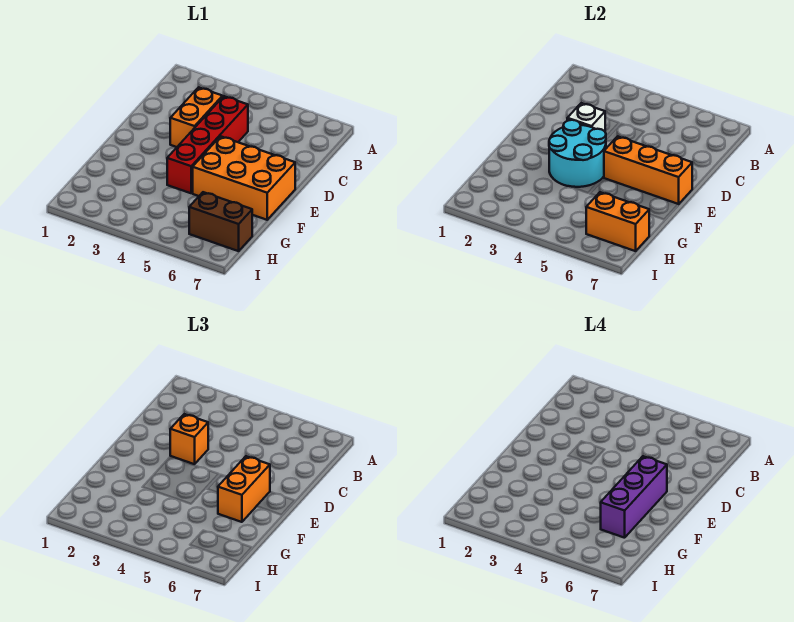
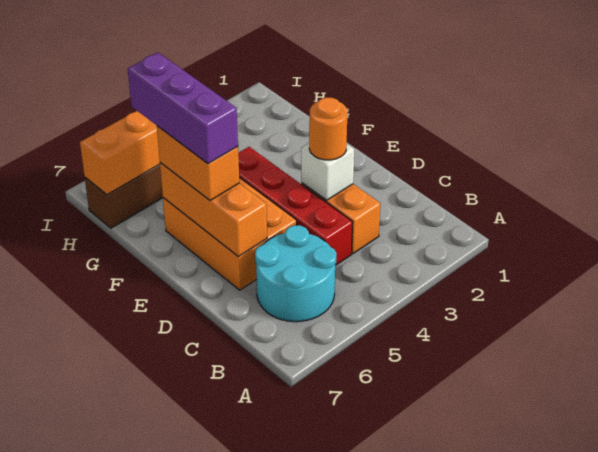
orange 1x1 brick [170,414,208,464] -> orange 1x1 round brick [309,97,348,160]
cyan 2x2 round brick [549,120,606,187] -> cyan 2x2 round brick moved to [255,225,336,322]
orange 2x3 brick [193,136,295,220] -> orange 2x3 brick turned to [163,177,297,290]
orange 1x3 brick [604,136,692,204] -> orange 1x3 brick turned to [160,163,267,257]

